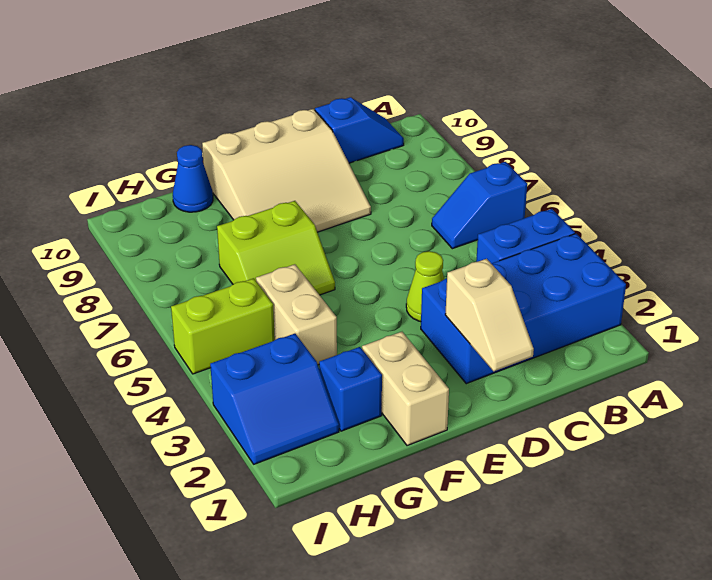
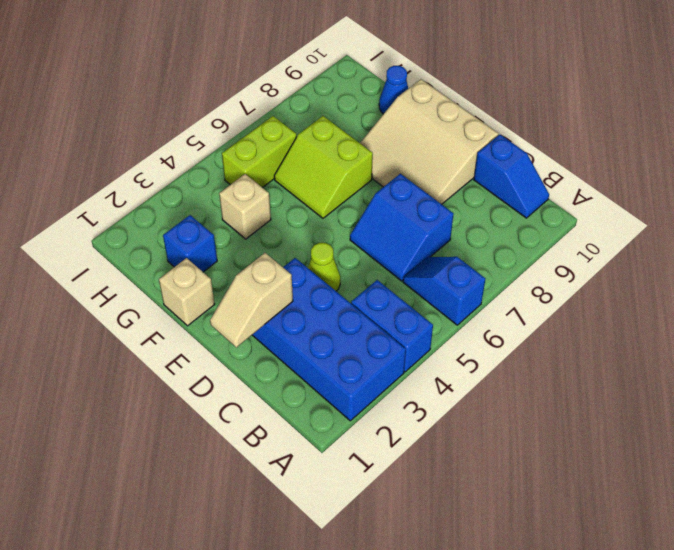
tan 1x2 brick [362,332,449,446] -> tan 1x1 brick [159,258,215,326]
tan 1x2 brick [256,264,337,365] -> tan 1x1 brick [219,174,271,239]
blue 2x2 slope [210,334,339,464] -> blue 2x2 slope moved to [350,174,453,281]
lime 1x2 brick [171,278,275,374] -> lime 1x2 brick turned to [222,116,297,188]

